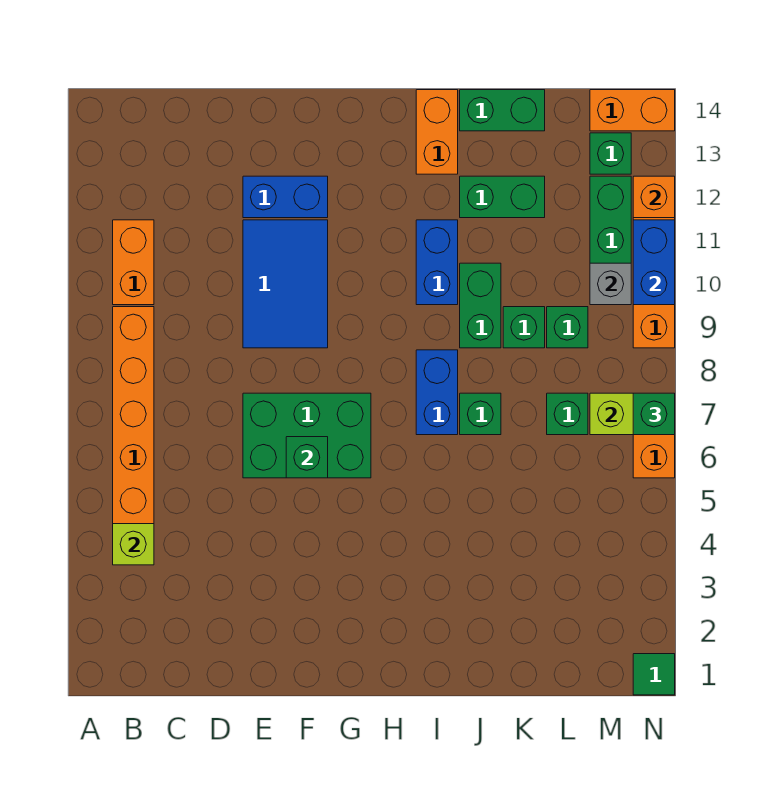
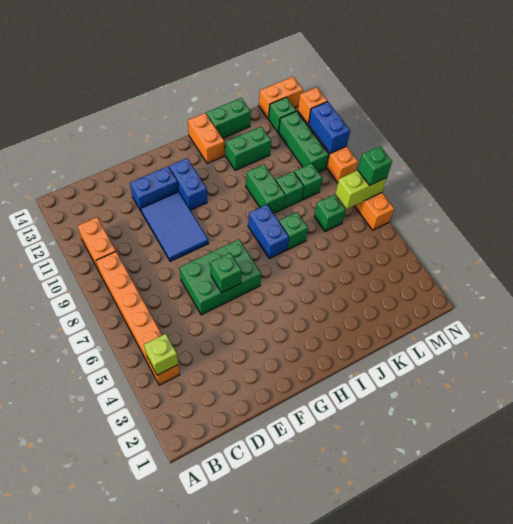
blue 1x2 brick [416,220,458,305] -> blue 1x2 brick moved to [169,158,207,210]
grey 1x1 brick [590,263,631,305] -> none
green 1x1 tile [633,654,675,695] -> none

